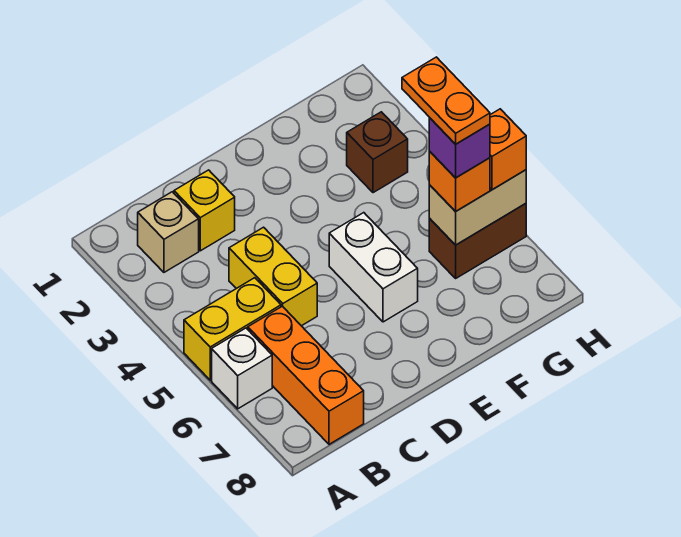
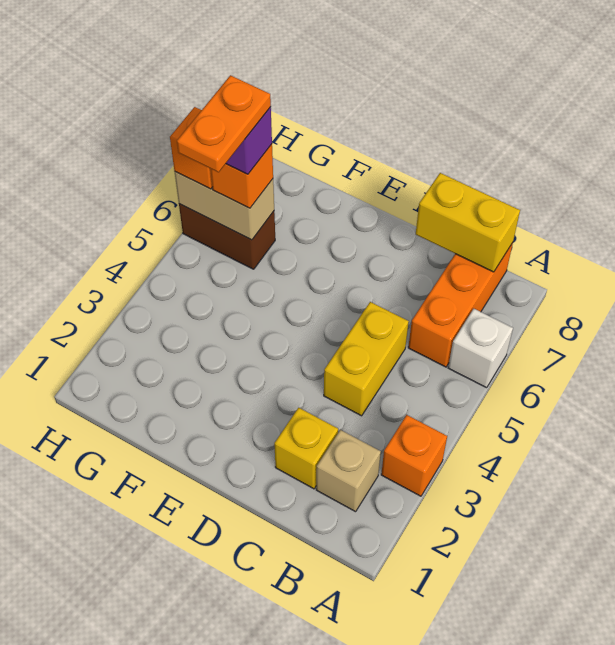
none -> orange 1x1 brick [381,415,447,496]
yellow 1x2 brick [184,278,281,380] -> yellow 1x2 brick moved to [416,173,520,272]
white 1x2 brick [329,213,418,322] -> none
brown 1x1 brick [347,112,408,193] -> none

